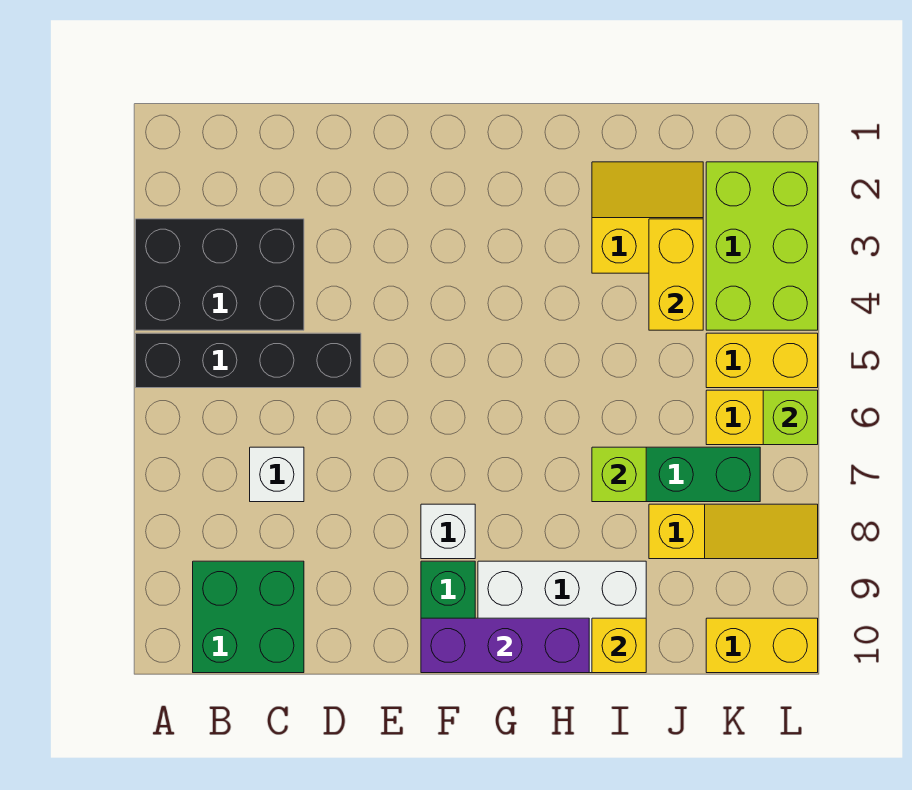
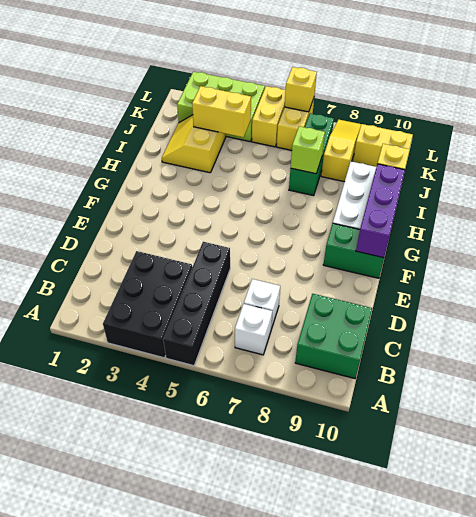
white 1x1 brick [421,504,475,559] -> white 1x1 brick moved to [235,304,272,355]
yellow 1x2 brick [706,618,818,673] -> yellow 1x2 brick turned to [353,124,413,167]
lime 1x1 brick [763,390,818,445] -> yellow 1x1 brick [285,67,317,112]

